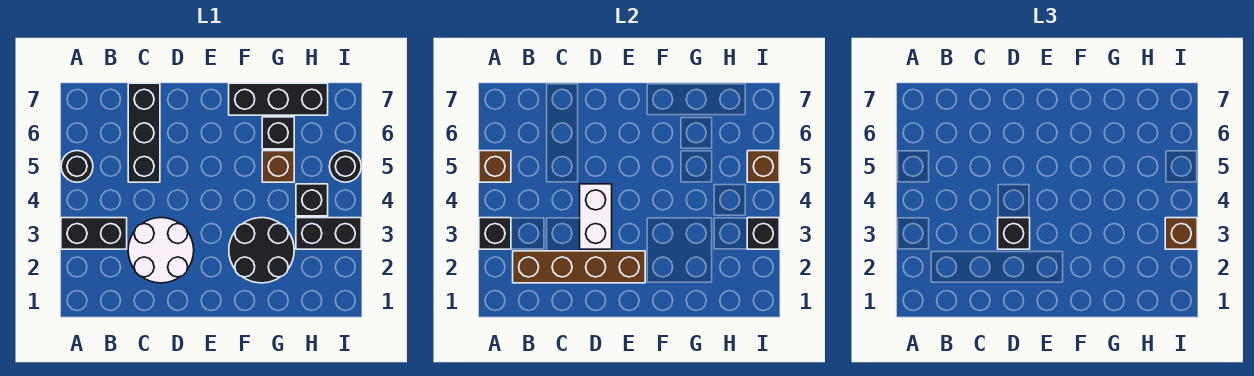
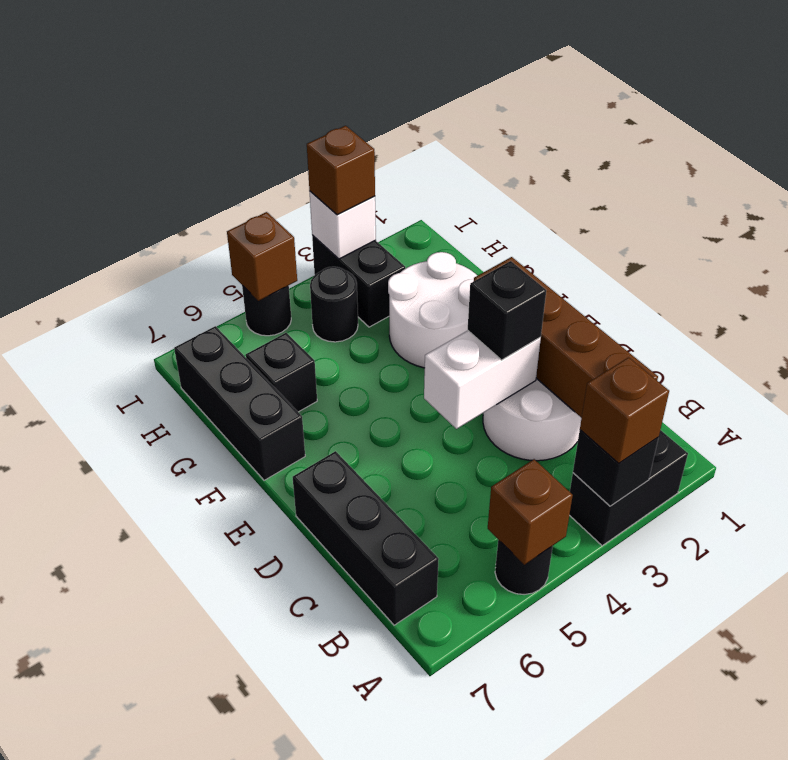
black 1x2 brick [61,218,127,249] -> black 1x2 brick turned to [570,430,688,546]
black 1x3 brick [128,83,160,182] -> black 1x3 brick turned to [293,451,439,625]
black 2x2 round brick [229,218,294,283] -> white 2x2 round brick [388,252,477,368]
brown 1x1 brick [262,151,294,182] -> brown 1x1 brick moved to [580,358,669,464]
black 1x1 brick [296,184,328,216] -> black 1x1 round brick [310,267,358,342]
black 1x1 brick [747,218,779,249] -> white 1x1 brick [310,191,376,259]

